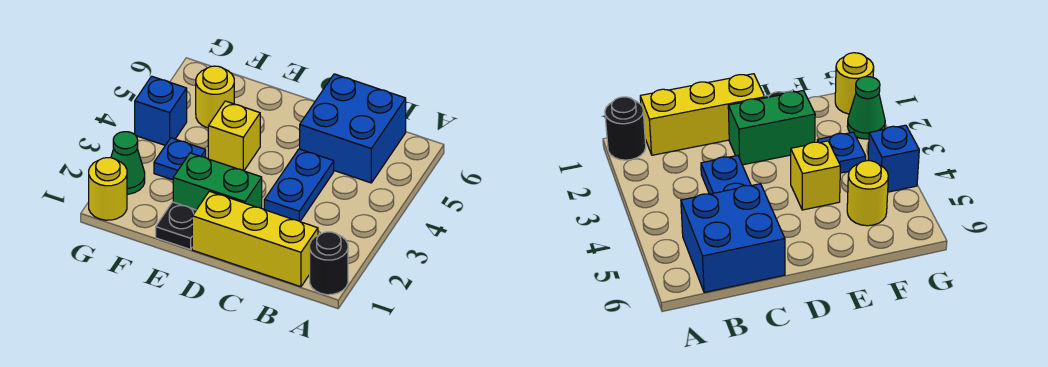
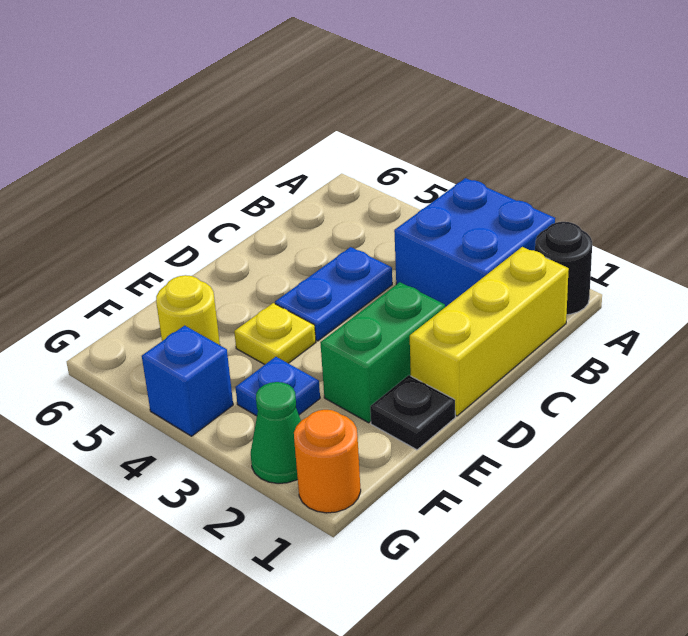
blue 2x2 brick [300,74,406,183] -> blue 2x2 brick moved to [394,178,555,307]
blue 1x2 plate [264,149,334,221] -> blue 1x2 plate turned to [275,247,392,341]
yellow 1x1 brick [208,101,260,171] -> yellow 1x1 plate [234,303,316,364]
yellow 1x1 round brick [89,158,127,220] -> orange 1x1 round brick [294,410,361,513]

